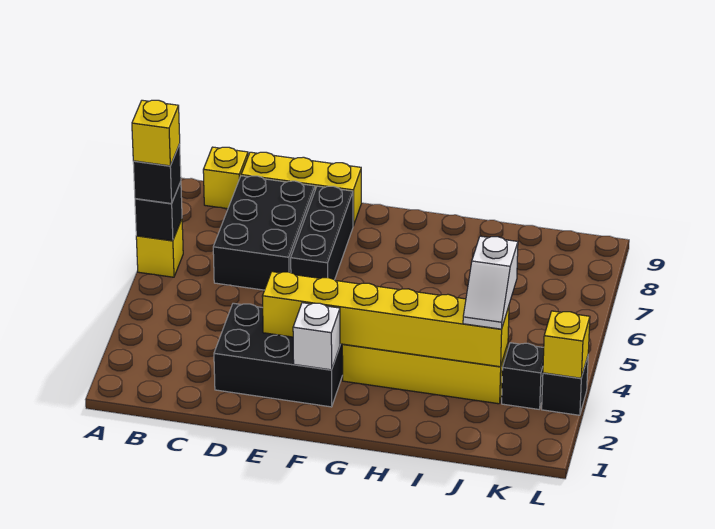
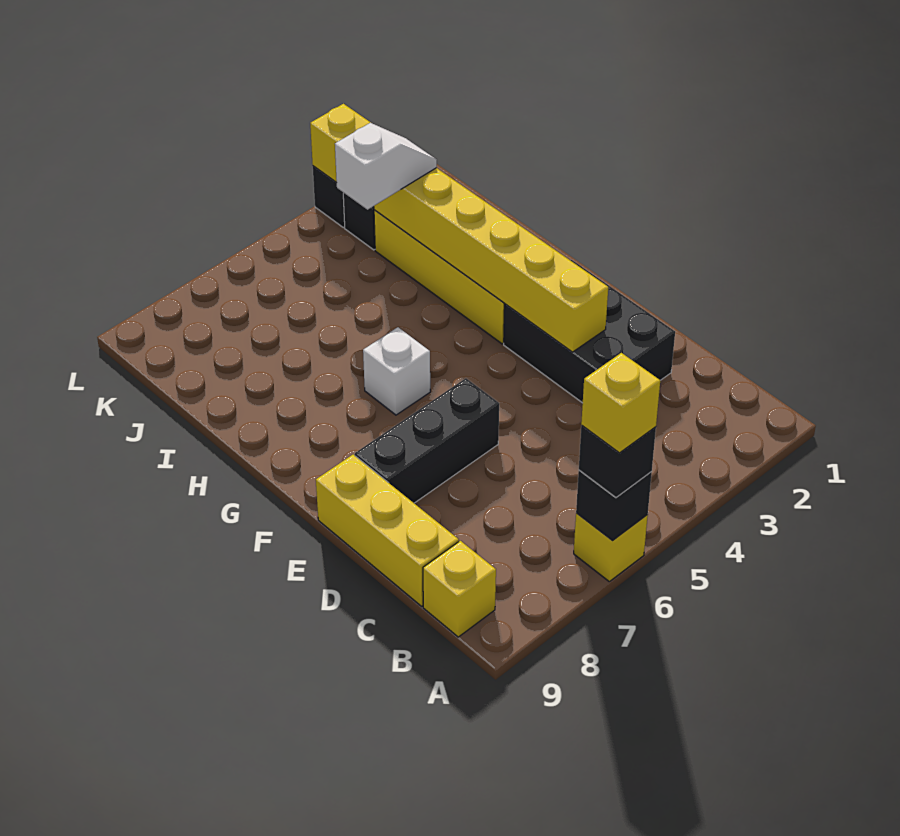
black 2x3 brick [213,176,315,290] -> none
white 1x1 brick [293,303,340,370] -> white 1x1 brick moved to [363,327,430,415]

